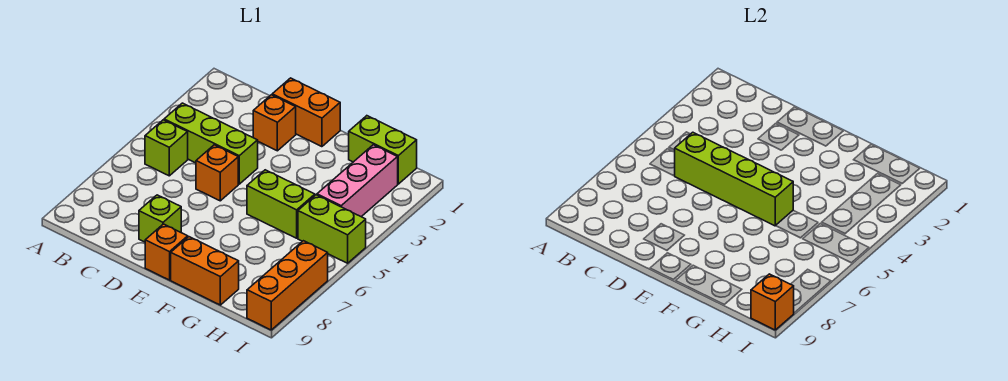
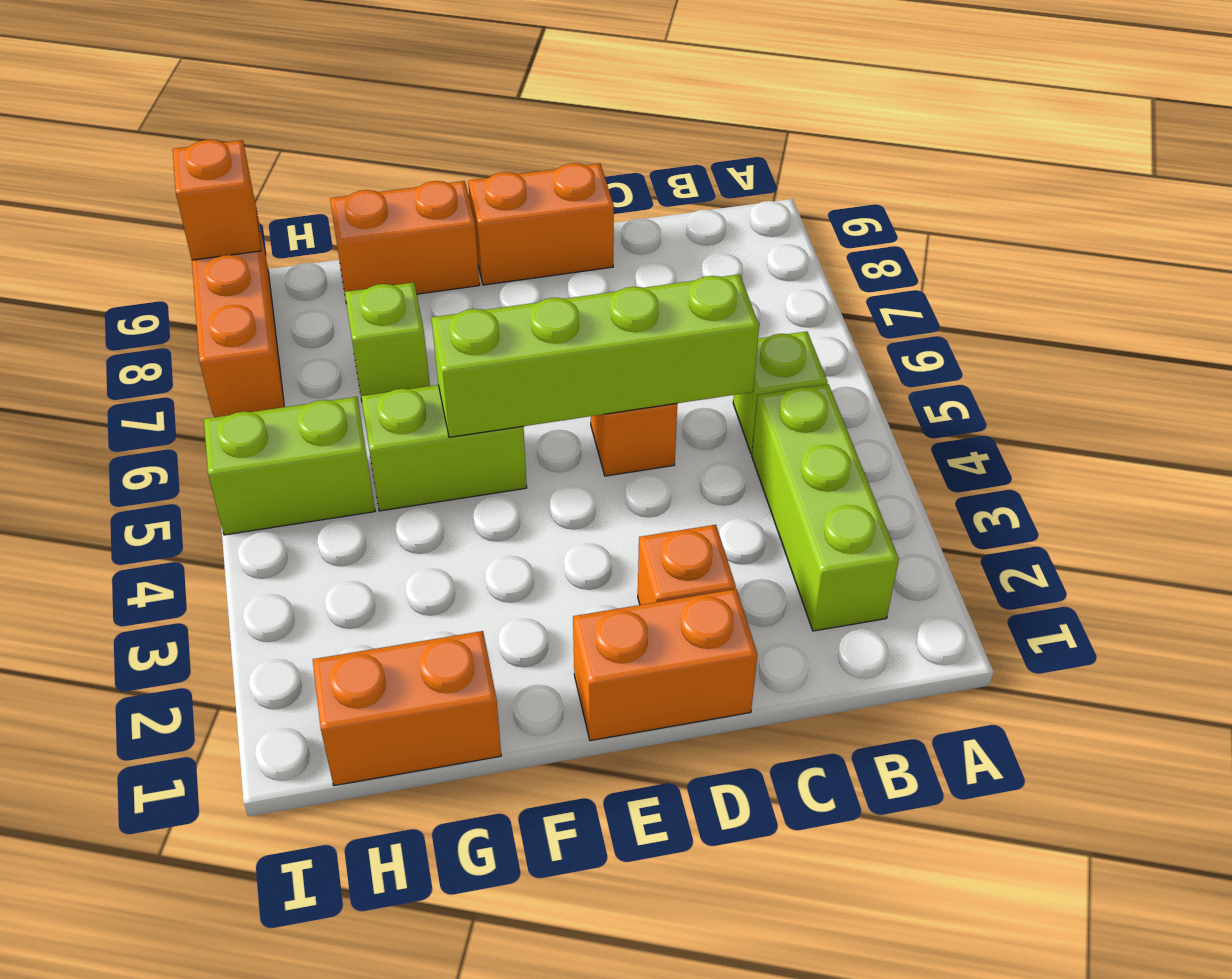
lime 1x3 brick [164,103,258,184] -> lime 1x3 brick turned to [752,384,899,631]
lime 1x1 brick [139,195,181,242] -> lime 1x1 brick moved to [345,282,430,400]
orange 1x1 brick [145,224,188,280] -> orange 1x2 brick [468,163,614,285]
lime 1x2 brick [349,116,417,184] -> orange 1x2 brick [313,631,501,786]
pink 1x3 brick [317,145,398,217] -> none

